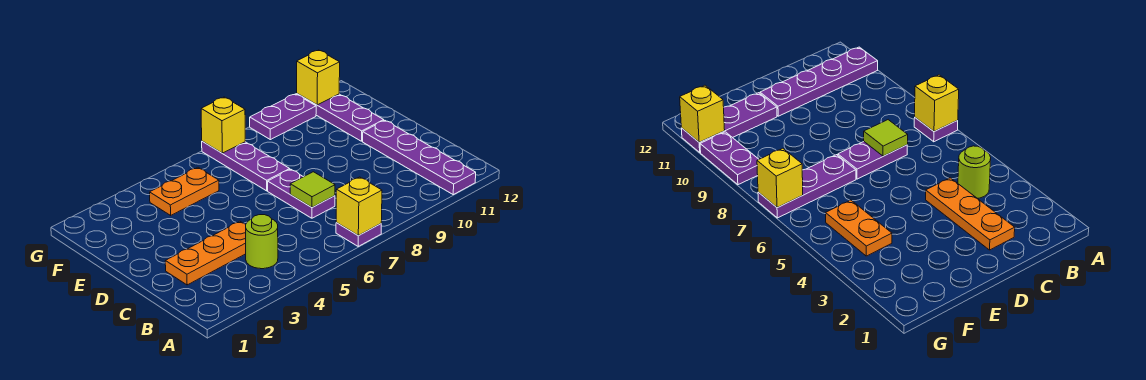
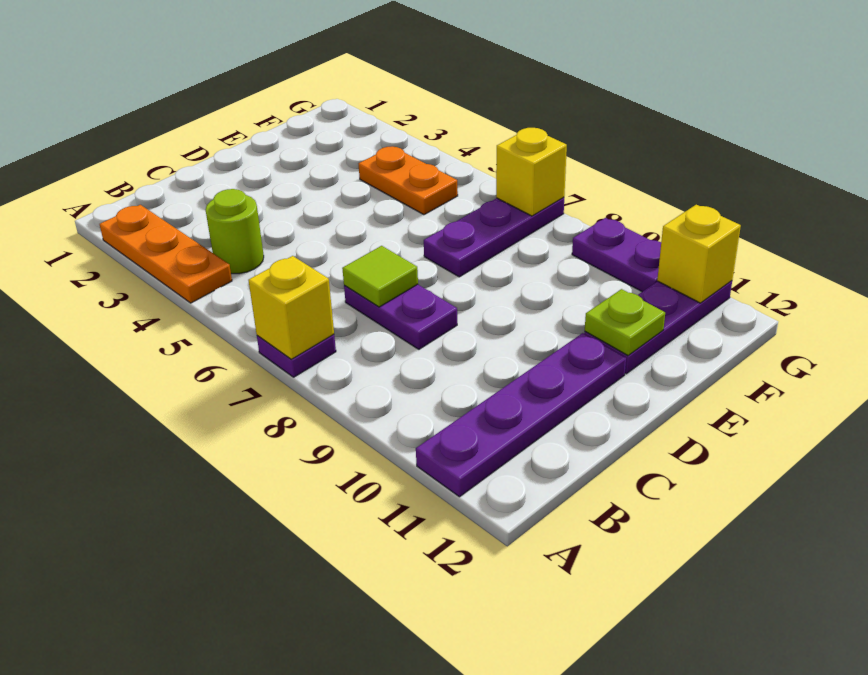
orange 1x3 plate [165,221,246,285] -> orange 1x3 plate moved to [100,205,232,303]
purple 1x2 plate [268,169,335,218] -> purple 1x2 plate turned to [344,284,457,349]
none -> lime 1x1 plate [585,289,665,356]

